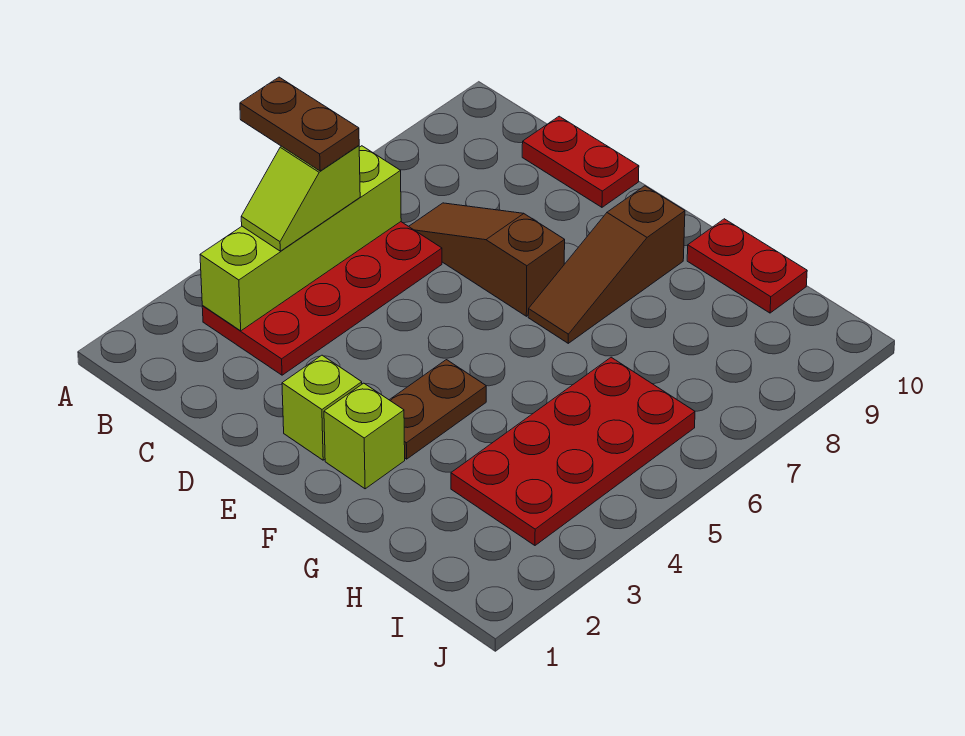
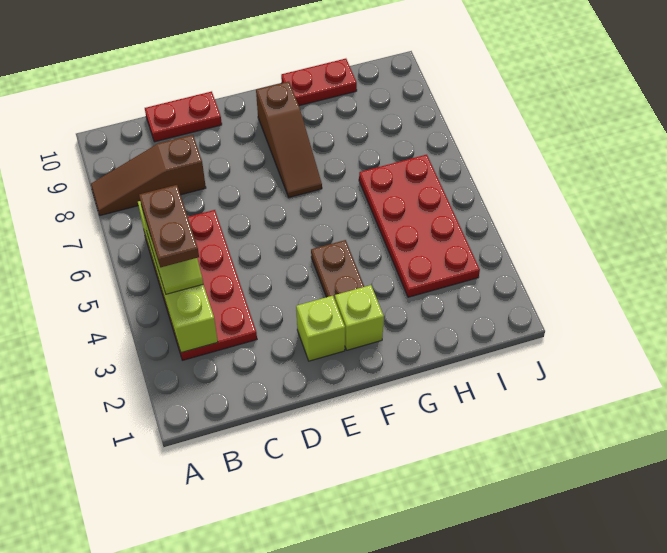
brown 1x2 plate [240,77,359,171] -> brown 1x2 plate turned to [139,185,199,267]
brown 1x3 slope [409,203,565,316] -> brown 1x3 slope moved to [91,135,206,216]

